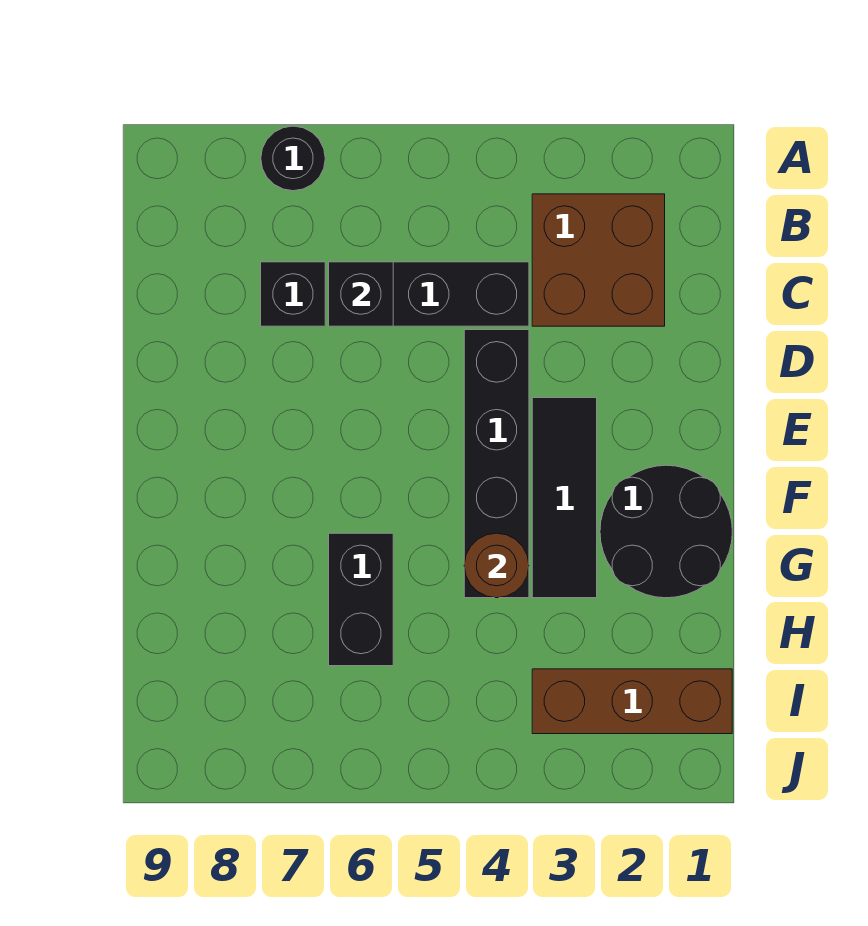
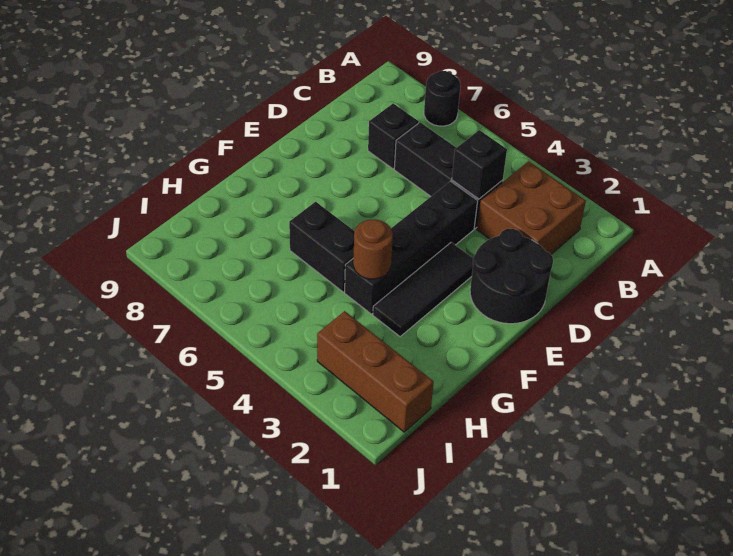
black 1x1 brick [329,262,393,326] -> black 1x1 brick moved to [452,130,507,199]
black 2x2 round brick [600,465,732,598] -> black 2x2 round brick moved to [470,229,553,324]
black 1x2 brick [329,533,393,666] -> black 1x2 brick turned to [289,202,354,292]

